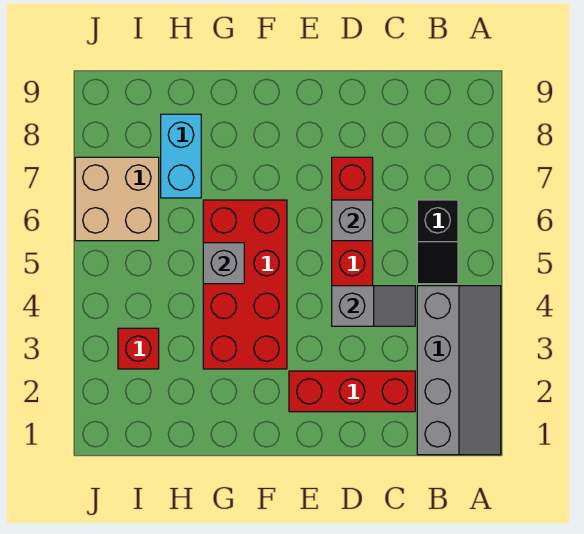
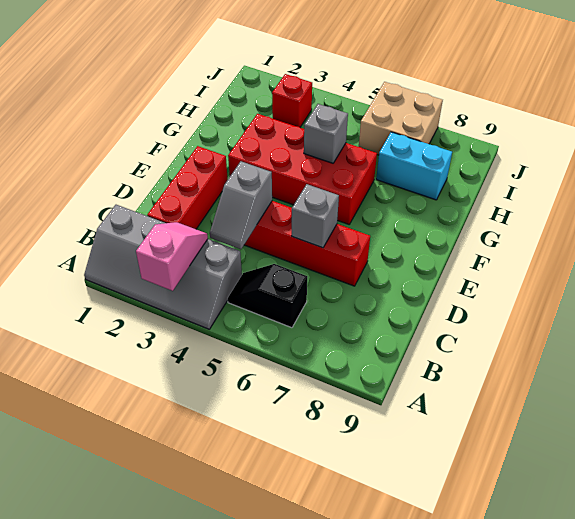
none -> pink 1x2 slope [136,222,208,291]

